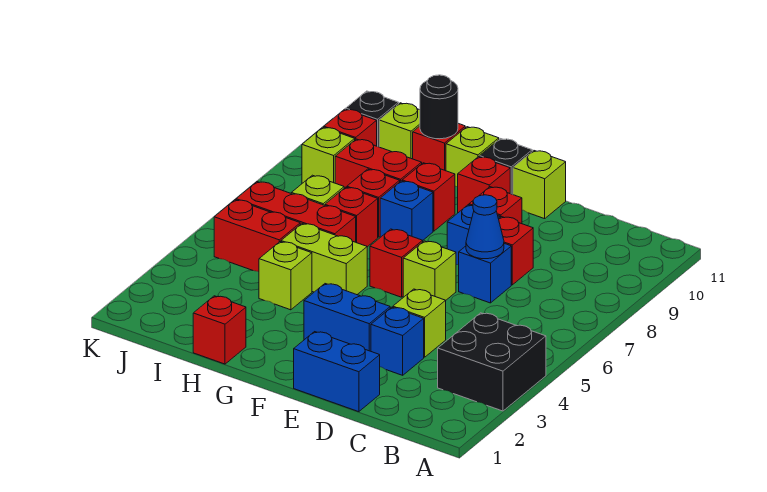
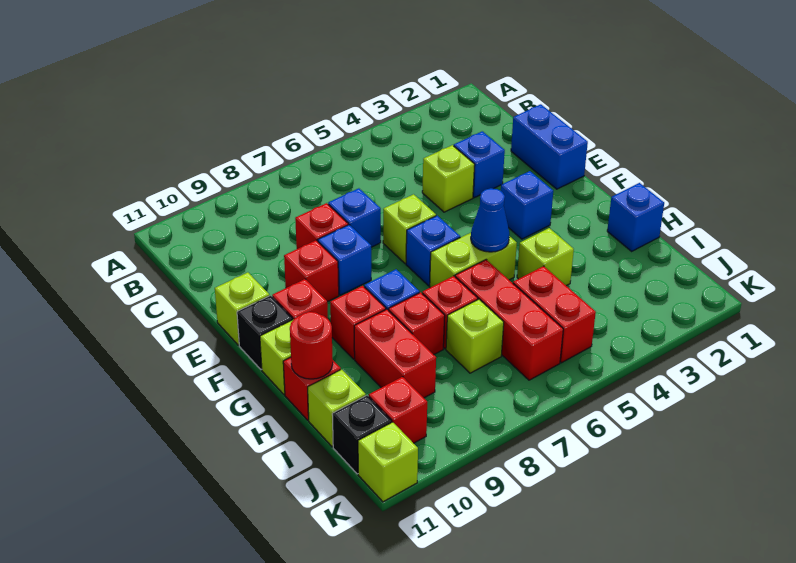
black 2x2 brick [438,313,546,411] -> none
blue 1x1 cone [466,195,504,259] -> blue 1x1 cone moved to [471,188,509,252]
blue 1x2 brick [304,284,390,351] -> blue 1x1 brick [501,171,553,239]
red 1x1 brick [370,229,423,297] -> blue 1x1 brick [406,216,460,286]
lime 1x2 brick [281,224,367,295] -> lime 1x2 brick turned to [430,233,517,287]
red 1x1 brick [193,296,246,364] -> blue 1x1 brick [607,183,664,251]
black 1x1 round brick [420,75,458,139] -> red 1x1 round brick [290,312,333,379]
lime 1x1 brick [302,127,355,183] -> lime 1x1 brick moved to [358,422,418,502]

